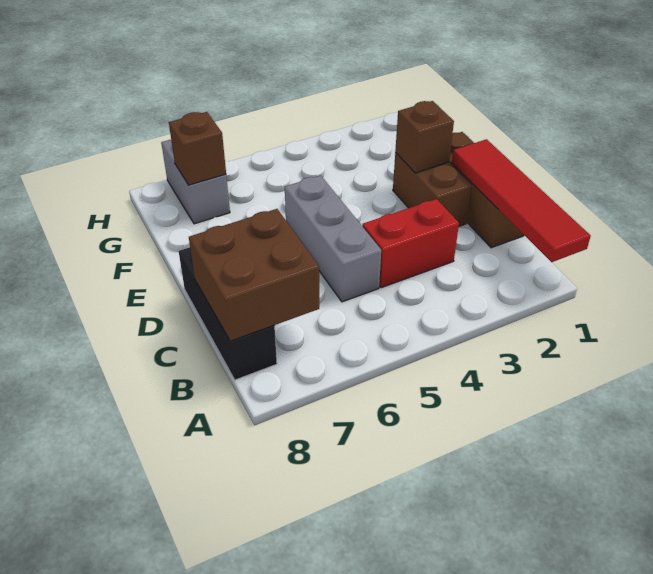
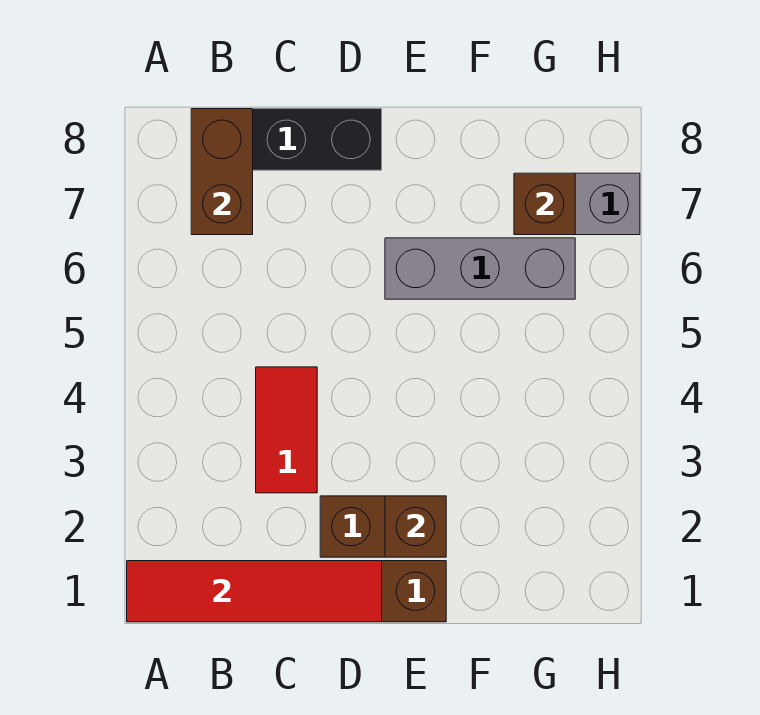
brown 2x2 brick [189,209,319,341] -> brown 1x2 brick [191,109,253,235]
red 1x2 brick [362,199,459,288] -> red 1x2 tile [256,367,317,493]
grey 1x3 brick [285,175,381,302] -> grey 1x3 brick moved to [385,238,575,299]

